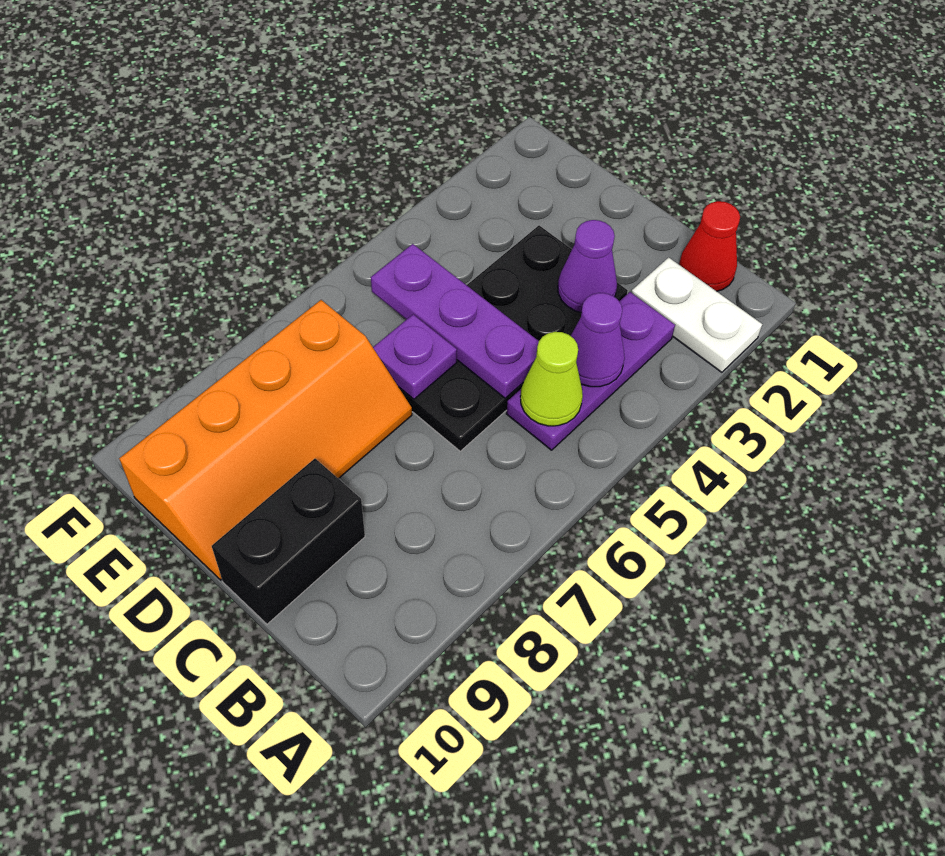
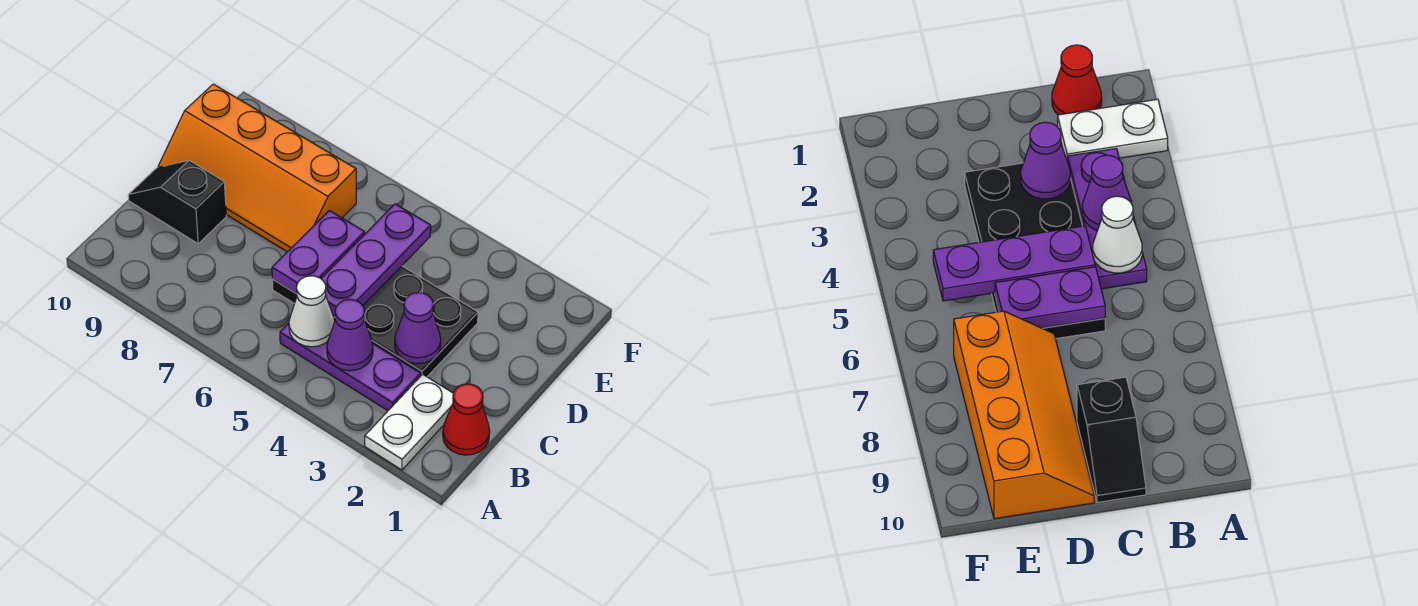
lime 1x1 cone [520,332,583,426] -> white 1x1 cone [289,276,335,347]
black 1x2 brick [212,458,365,624] -> black 1x2 slope [128,160,226,244]
purple 1x1 plate [373,314,457,399] -> purple 1x2 plate [272,210,365,294]

